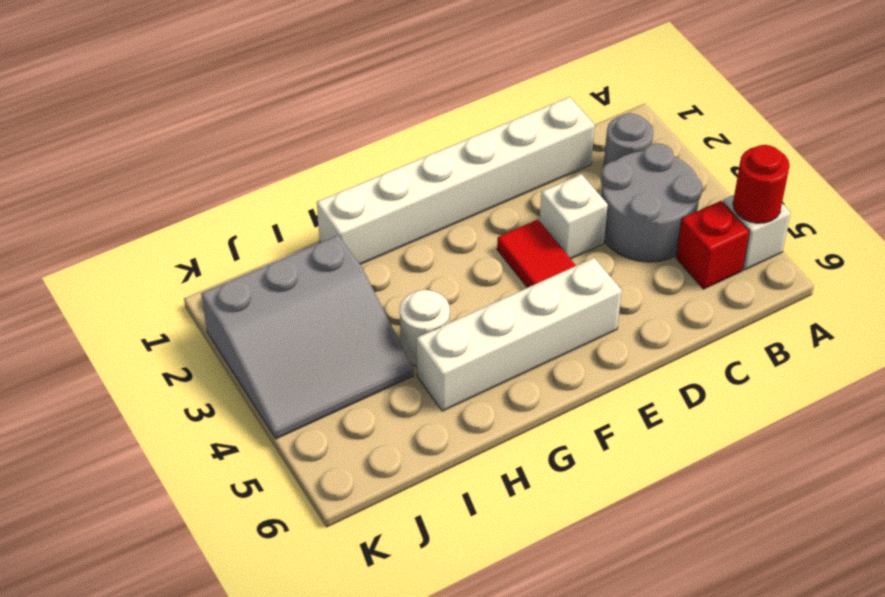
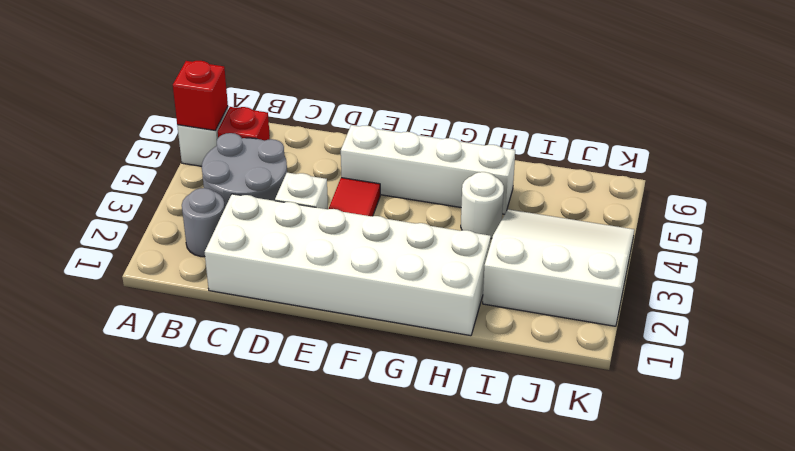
red 1x1 round brick [733,145,790,223] -> red 1x1 brick [173,61,228,131]
white 1x6 brick [317,97,595,264] -> white 2x6 brick [205,194,491,336]
grey 3x3 slope [201,235,414,439] -> white 3x3 slope [483,209,634,326]

